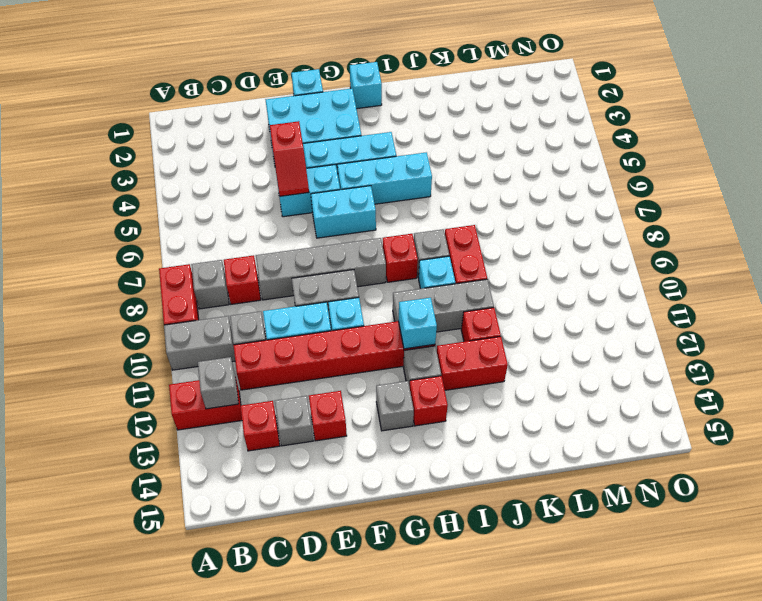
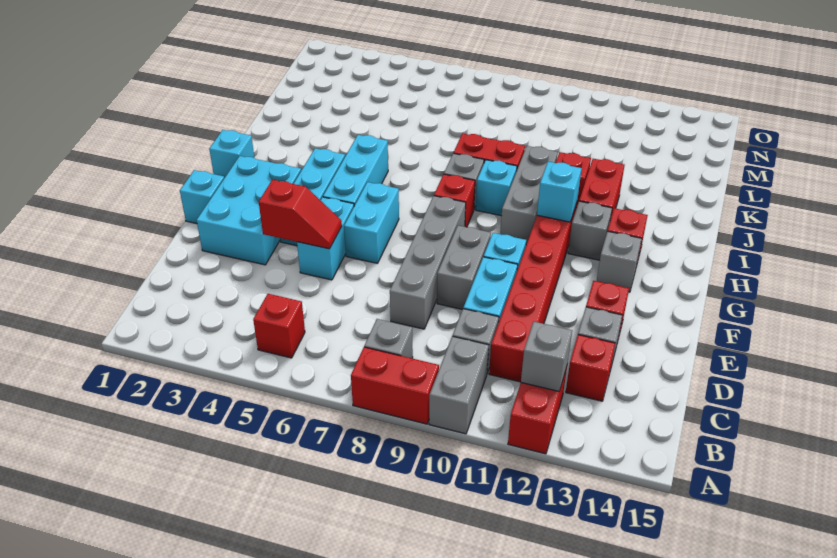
red 1x1 brick [224,255,261,304] -> red 1x1 brick moved to [253,294,305,358]

